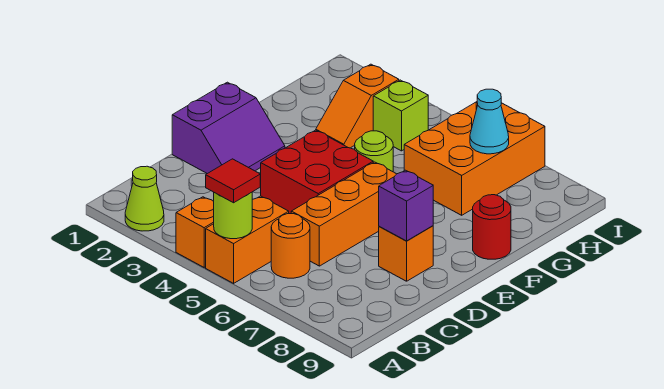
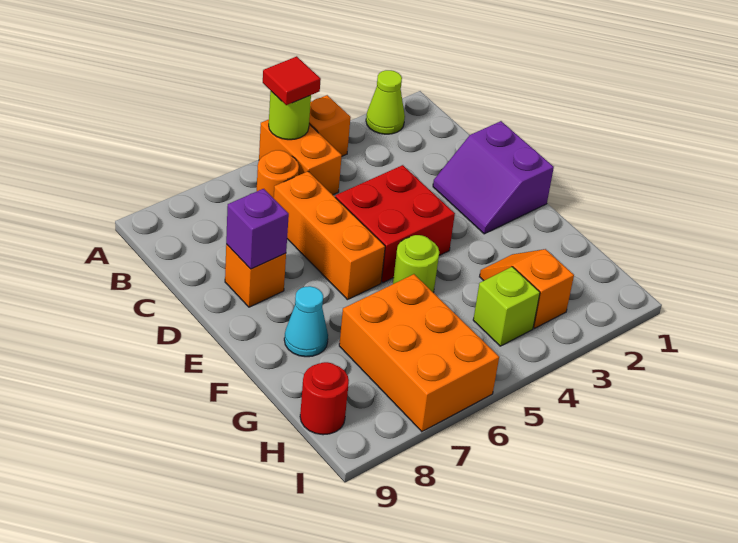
red 1x1 round brick [473,195,511,259] -> red 1x1 round brick moved to [300,362,349,435]
cyan 1x1 cone [470,89,509,154] -> cyan 1x1 cone moved to [284,286,328,357]

